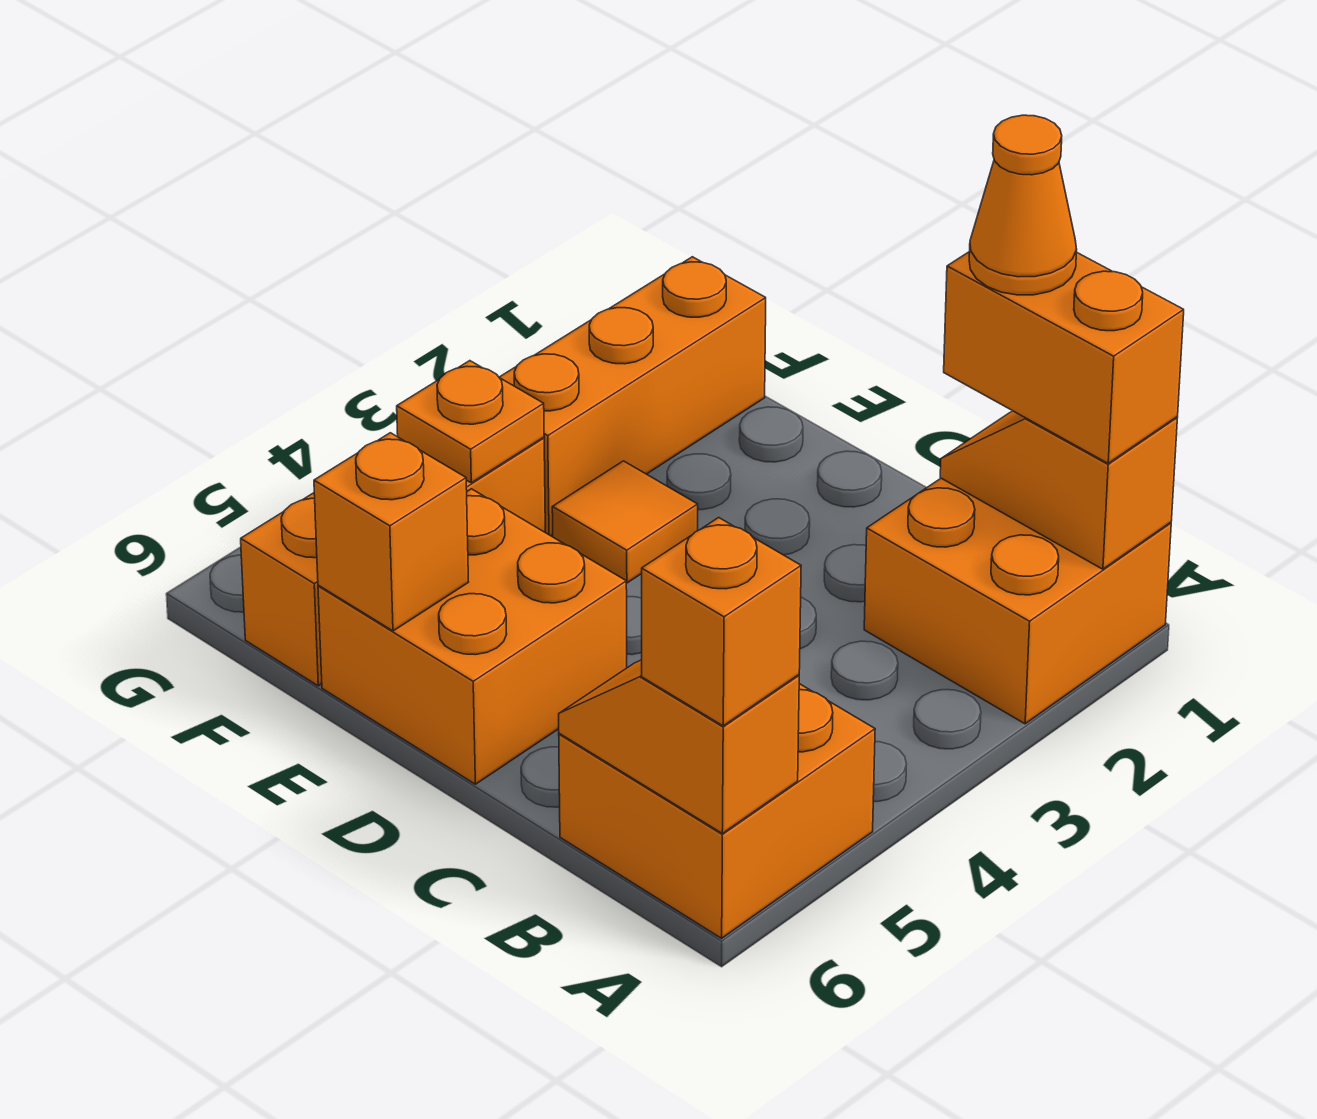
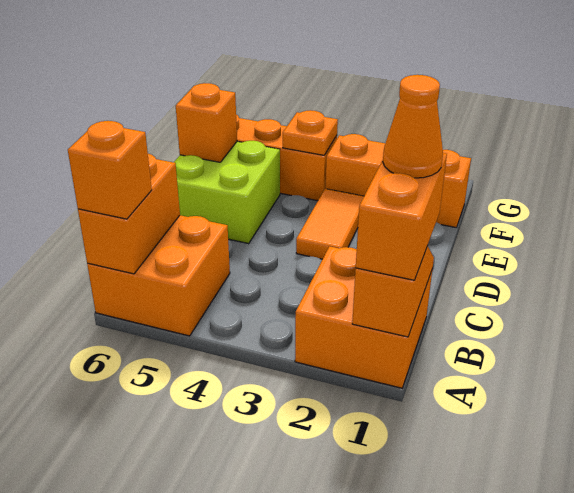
orange 1x2 slope [559,660,799,833] -> orange 1x2 brick [78,154,180,274]
orange 2x2 brick [318,489,627,784] -> lime 2x2 brick [174,141,280,244]
orange 1x1 tile [552,461,698,583] -> orange 1x2 tile [296,189,364,259]

